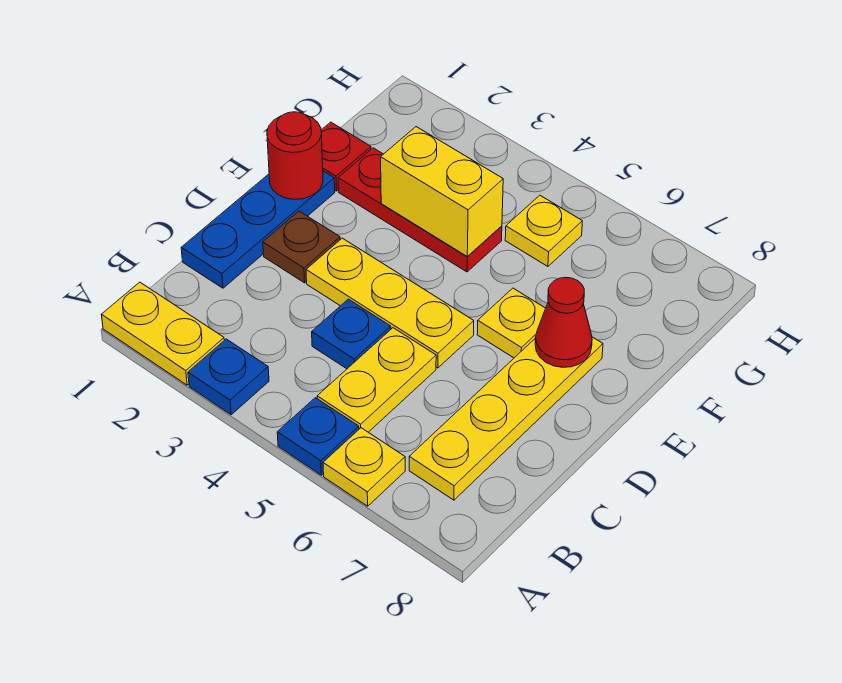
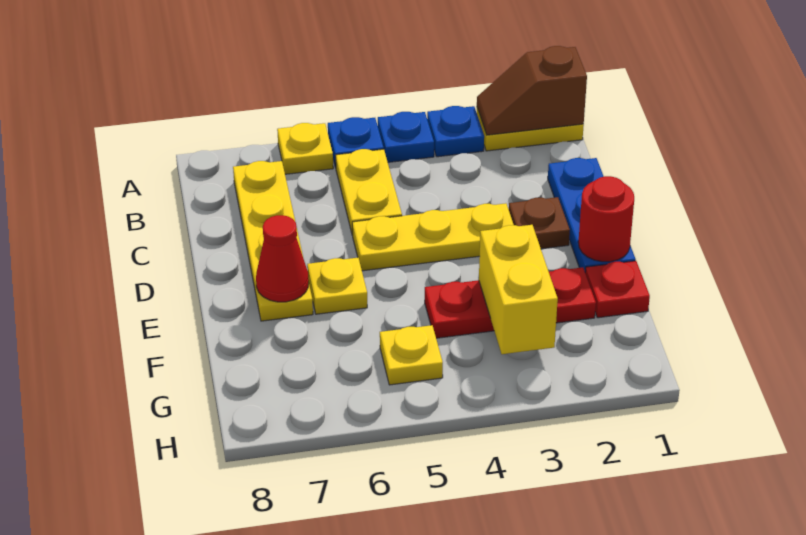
none -> brown 1x2 slope [477,46,587,135]
blue 1x1 plate [312,299,391,369] -> blue 1x1 plate moved to [378,112,434,162]
yellow 1x2 brick [381,127,503,257] -> yellow 1x2 brick turned to [479,225,558,354]

